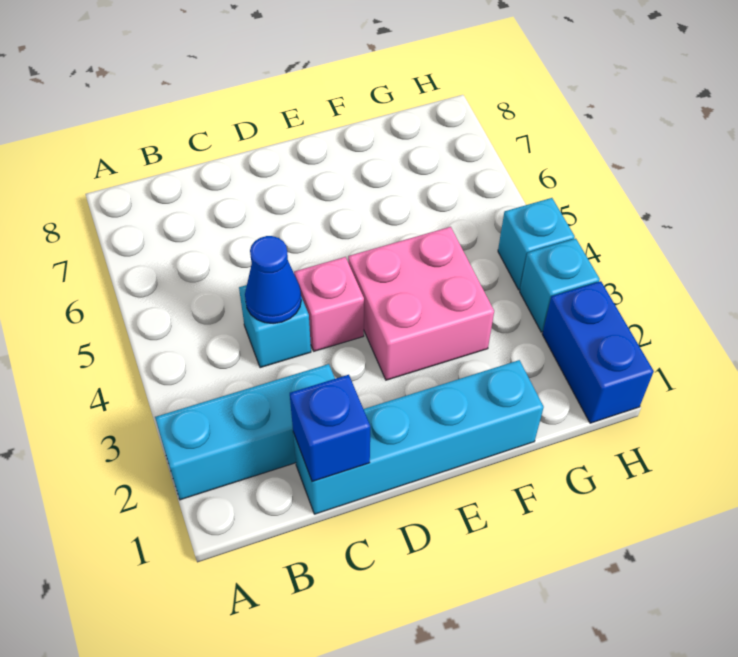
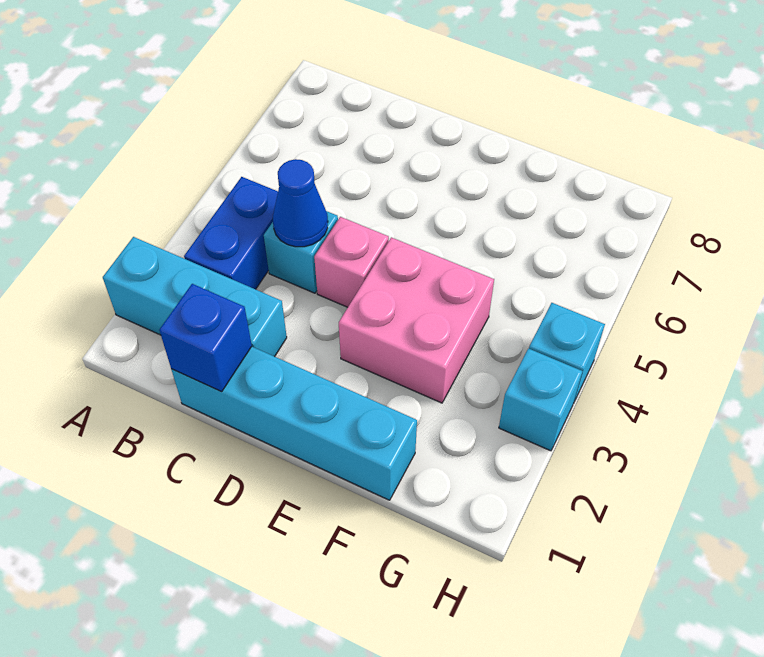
blue 1x2 brick [542,281,654,423] -> blue 1x2 brick moved to [184,177,278,289]

